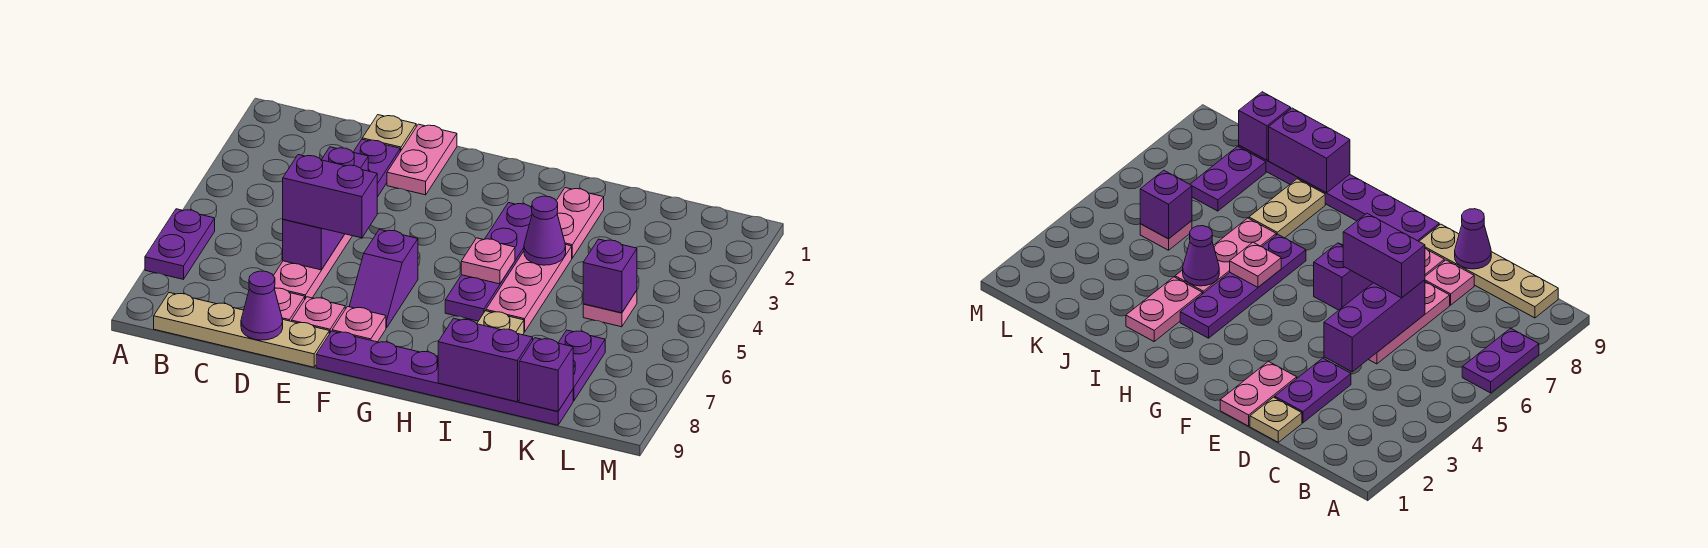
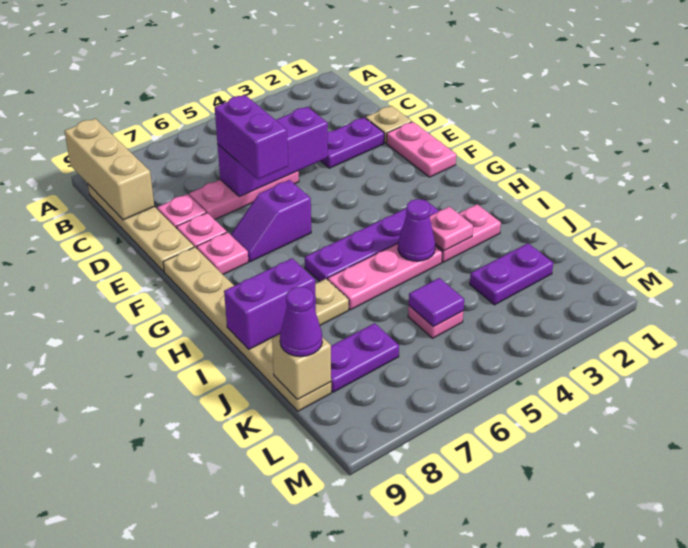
purple 1x2 plate [145,209,215,279] -> purple 1x2 plate moved to [470,243,553,305]
none -> tan 1x3 brick [65,119,154,220]
purple 1x1 cone [241,271,283,340] -> purple 1x1 cone moved to [280,287,322,357]
pink 1x2 plate [387,124,457,195] -> pink 1x2 plate turned to [387,122,456,177]
purple 1x6 plate [316,331,573,425] -> tan 1x6 plate [163,247,331,411]
pink 1x1 plate [461,238,515,284] -> pink 1x1 plate moved to [430,207,473,251]
purple 1x2 brick [438,318,533,402] -> purple 1x2 brick turned to [224,258,316,349]
purple 1x1 brick [583,239,637,313] -> purple 1x1 tile [409,278,464,327]
purple 1x1 brick [519,338,573,411] -> tan 1x1 brick [272,335,331,400]

